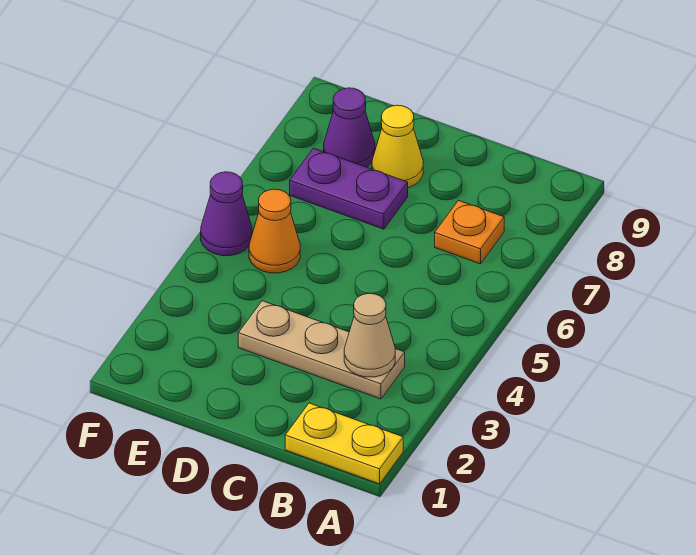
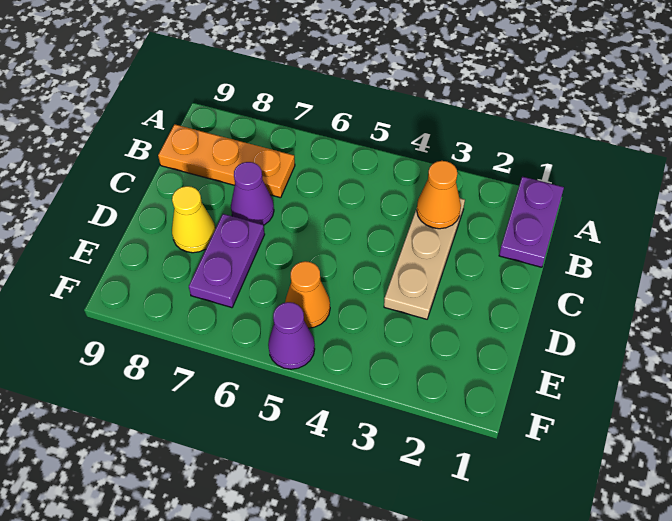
yellow 1x2 plate [285,403,403,484] -> purple 1x2 plate [499,177,564,267]
tan 1x1 cone [344,293,395,377] -> orange 1x1 cone [417,161,461,229]
orange 1x1 plate [435,200,504,264] -> orange 1x3 plate [158,124,295,198]
purple 1x1 cone [324,88,375,167] -> purple 1x1 cone moved to [231,162,274,225]

